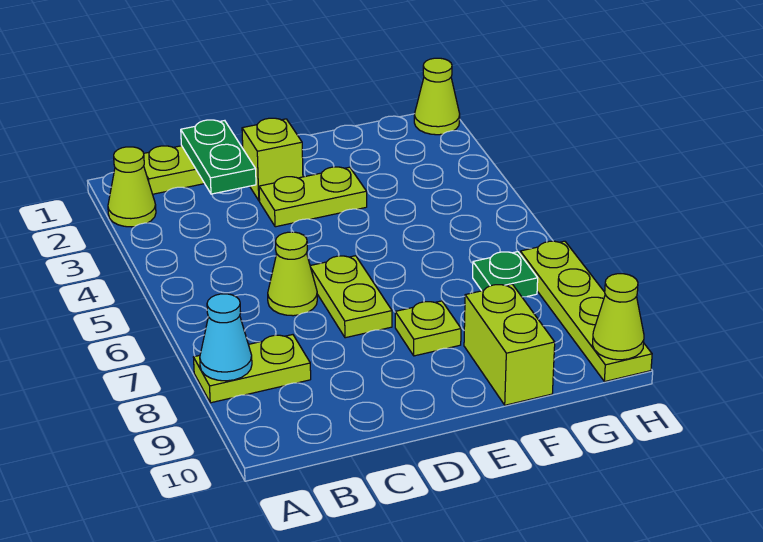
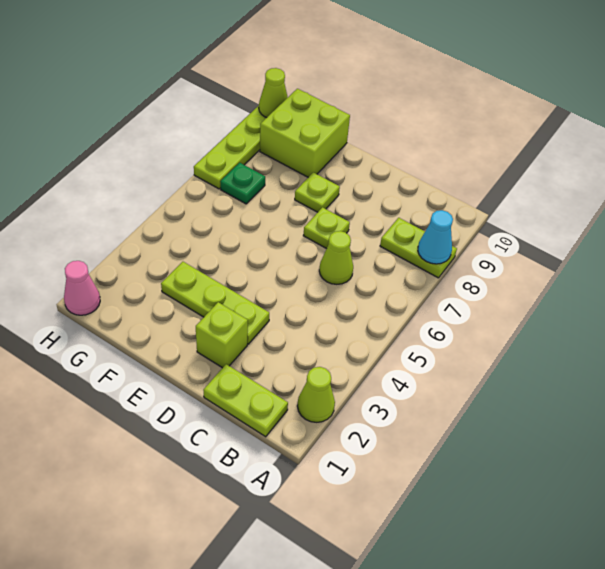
green 1x2 plate [181,120,256,194] -> none
lime 1x2 plate [259,167,367,227] -> lime 1x3 plate [161,262,269,344]
lime 1x2 plate [310,256,392,338] -> lime 1x1 plate [303,207,350,249]
lime 1x2 brick [464,284,555,405] -> lime 2x2 brick [260,89,350,177]
lime 1x1 cone [414,58,460,135] -> pink 1x1 cone [64,261,100,315]

